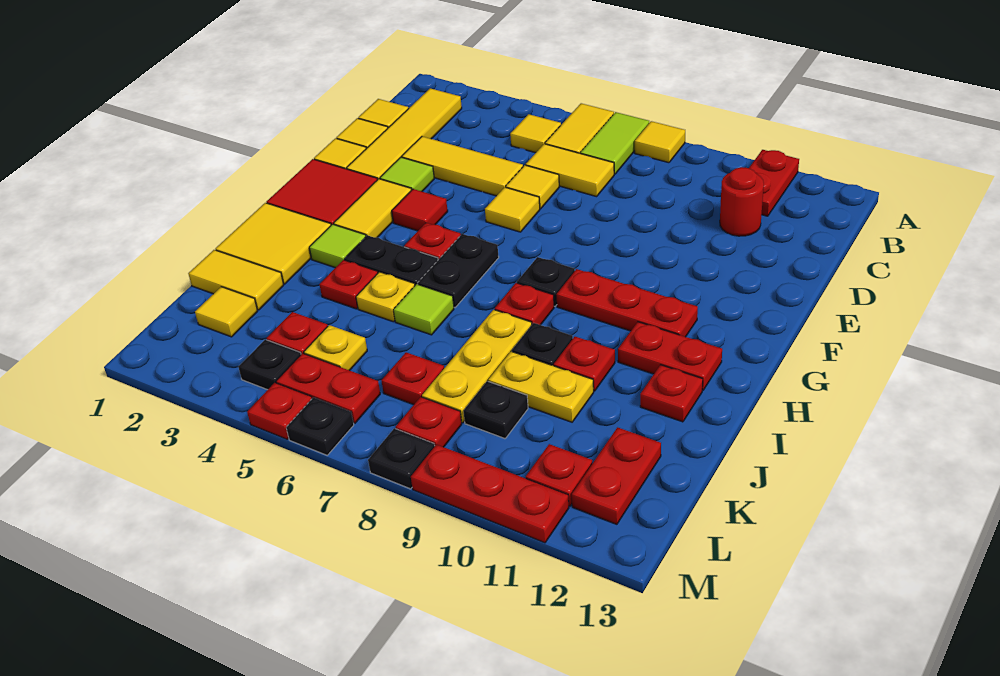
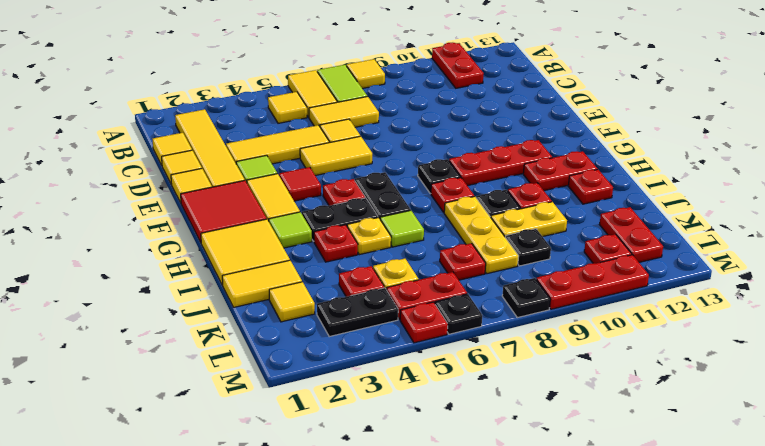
red 1x1 round brick [720,167,764,236] -> none
yellow 1x1 tile [485,187,540,232] -> yellow 1x2 tile [300,136,372,176]
black 1x1 plate [238,339,301,390] -> black 1x2 plate [317,288,398,337]
red 1x1 plate [396,397,462,447] -> none

